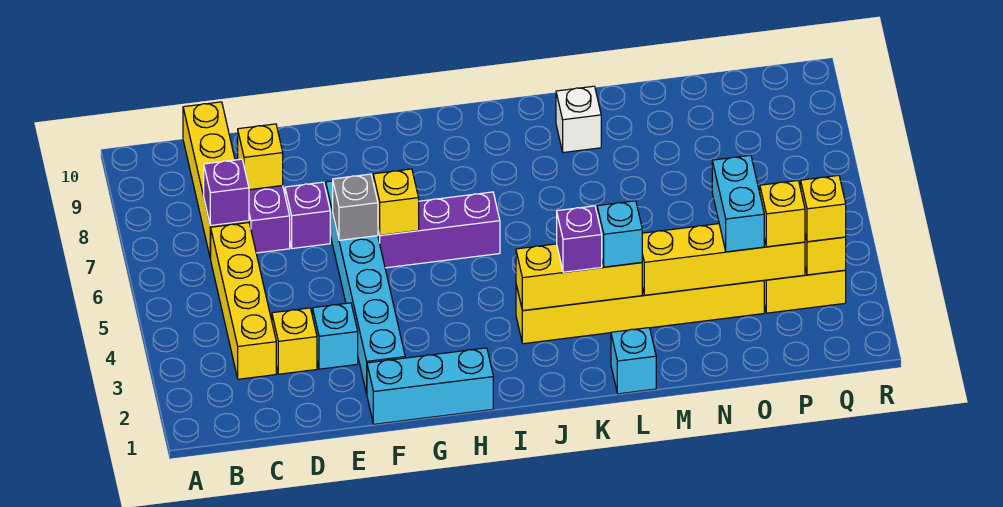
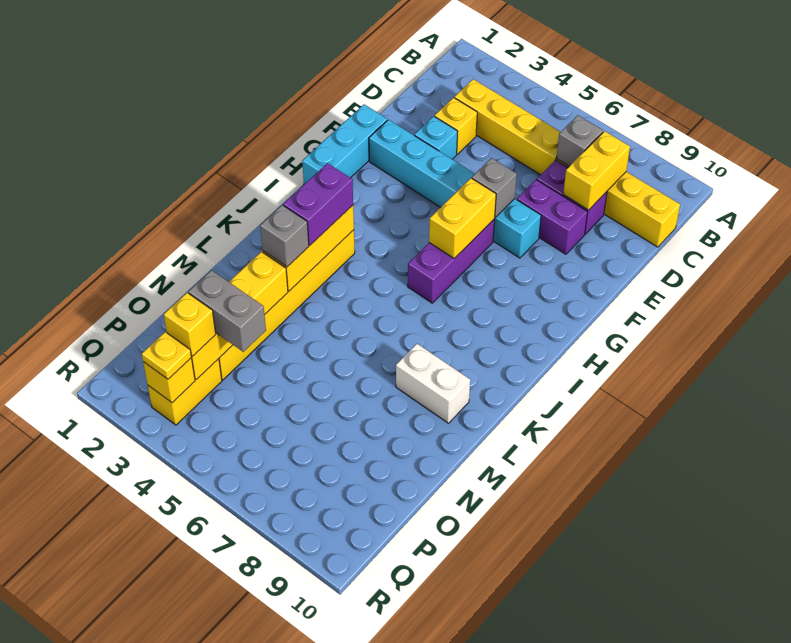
purple 1x1 brick [204,159,249,226] -> grey 1x1 brick [557,115,603,166]
yellow 1x1 brick [238,124,283,190] -> yellow 1x2 brick [563,131,630,210]
purple 1x1 brick [285,182,330,248] -> purple 1x2 brick [517,180,588,254]
yellow 1x1 brick [373,169,419,235] -> yellow 1x2 brick [429,178,496,258]
purple 1x1 brick [557,206,602,272] -> purple 1x2 brick [283,163,353,245]
cyan 1x1 brick [611,328,656,394] -> none
cyan 1x1 brick [597,201,642,267] -> grey 1x1 brick [260,205,309,267]
white 1x1 brick [556,86,601,153] -> white 1x2 brick [396,344,470,423]
cyan 1x2 brick [712,155,764,252] -> grey 1x2 brick [188,270,266,352]
yellow 1x1 brick [801,175,846,242] -> yellow 1x1 plate [142,332,191,379]

